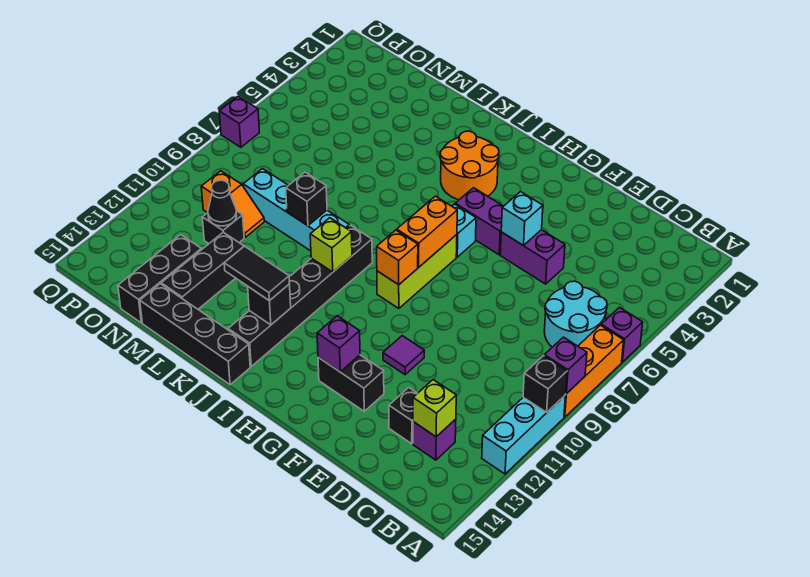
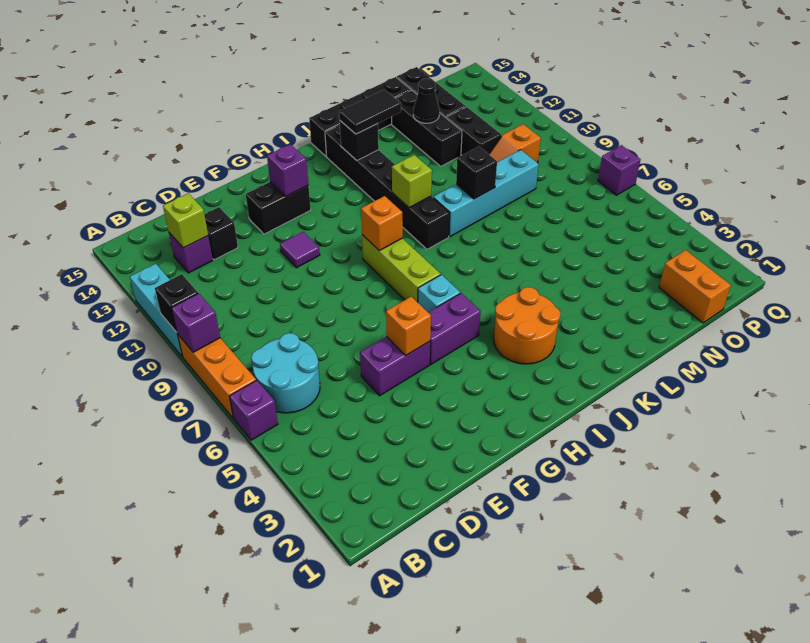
cyan 1x1 brick [501,192,543,245] -> orange 1x1 brick [386,296,431,356]
orange 1x2 brick [397,196,457,267] -> orange 1x2 brick moved to [659,250,731,323]
black 1x1 brick [202,211,244,244] -> black 1x2 brick [447,107,501,155]
black 1x1 cone [208,180,237,226] -> black 1x1 cone moved to [413,79,439,123]

